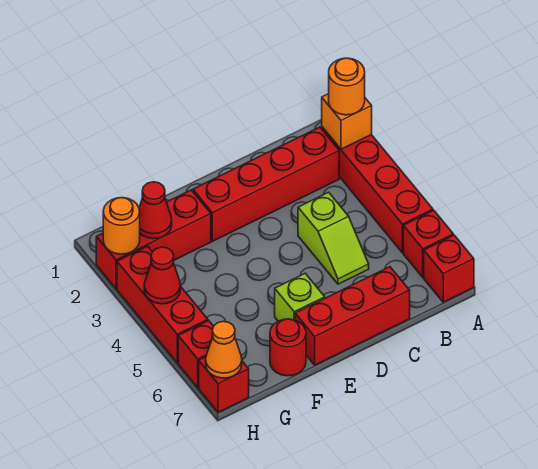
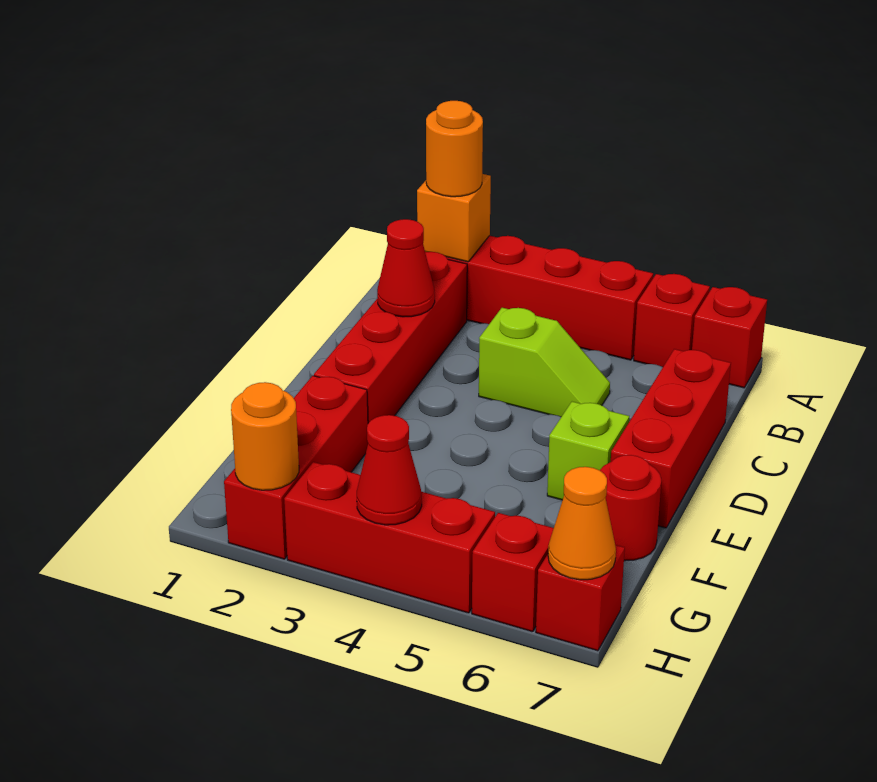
red 1x1 cone [139,182,172,239] -> red 1x1 cone moved to [377,219,435,317]

